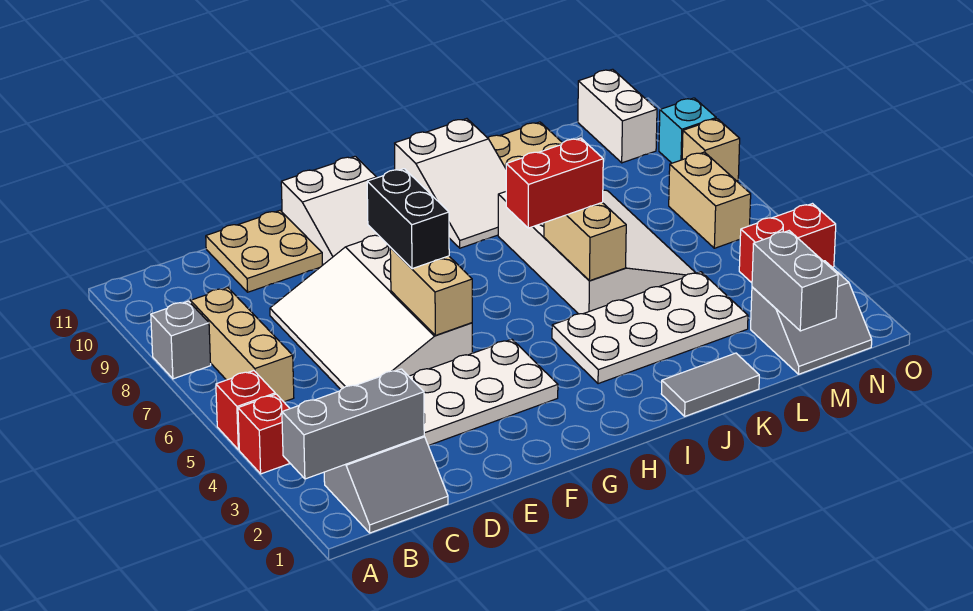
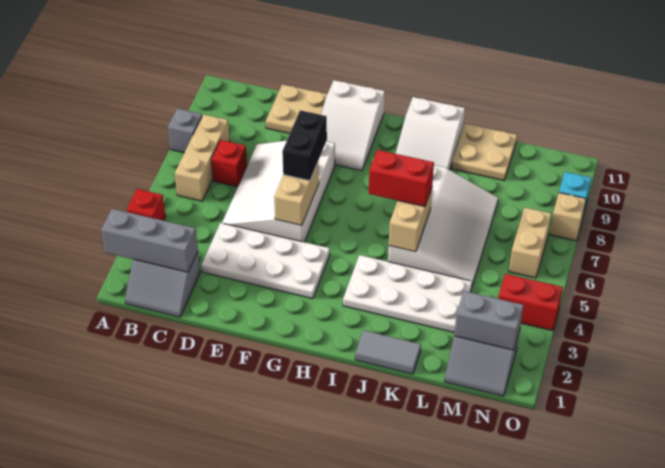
red 1x1 brick [216,371,275,450] -> red 1x1 brick moved to [211,140,247,187]
grey 1x2 brick [752,231,838,331] -> grey 1x2 brick turned to [454,291,524,350]
white 1x2 brick [578,69,657,163] -> none

